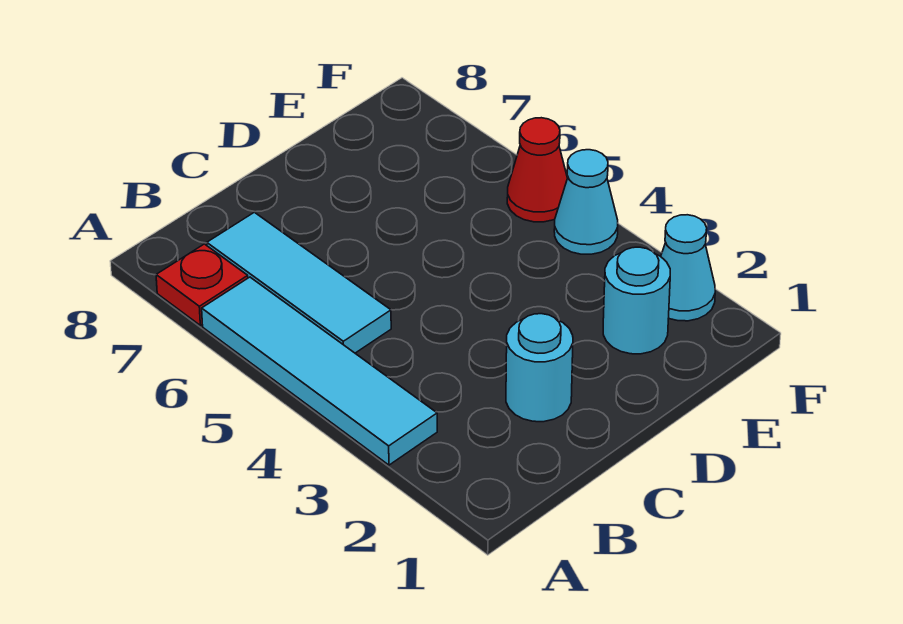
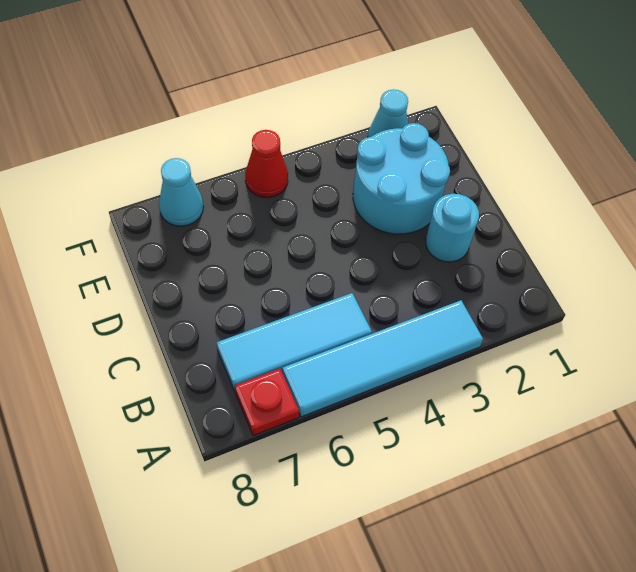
cyan 1x1 round brick [603,247,670,354] -> cyan 2x2 round brick [353,123,450,234]
cyan 1x1 cone [554,150,618,254] -> cyan 1x1 cone moved to [159,158,204,226]

